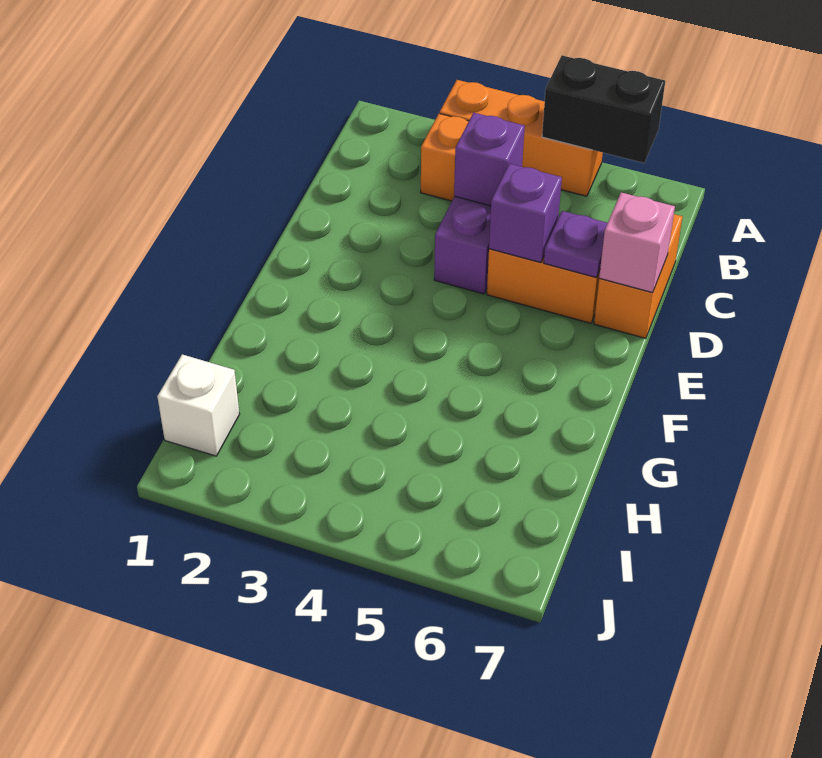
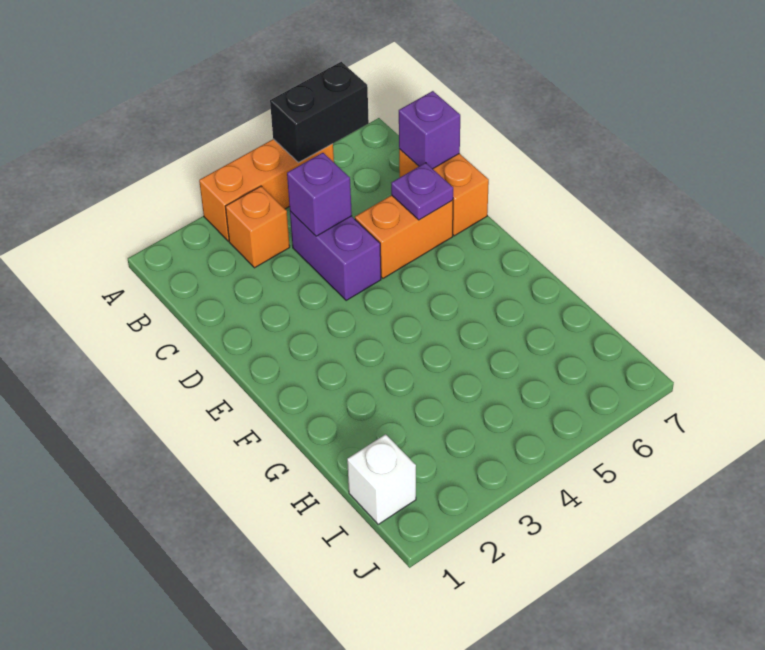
purple 1x1 brick [489,164,562,263] -> purple 1x1 brick moved to [399,91,460,169]
pink 1x1 brick [599,192,675,293] -> none

